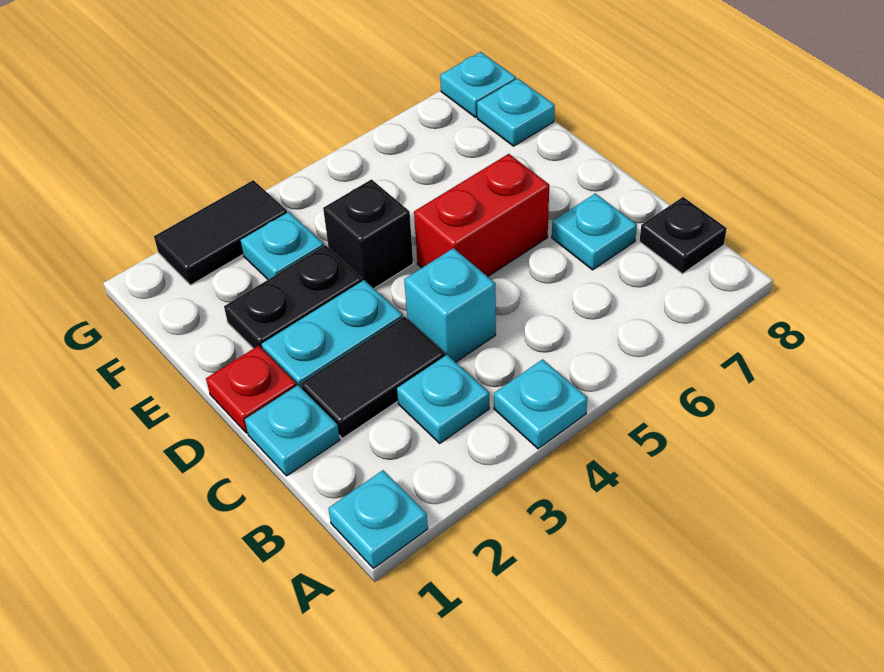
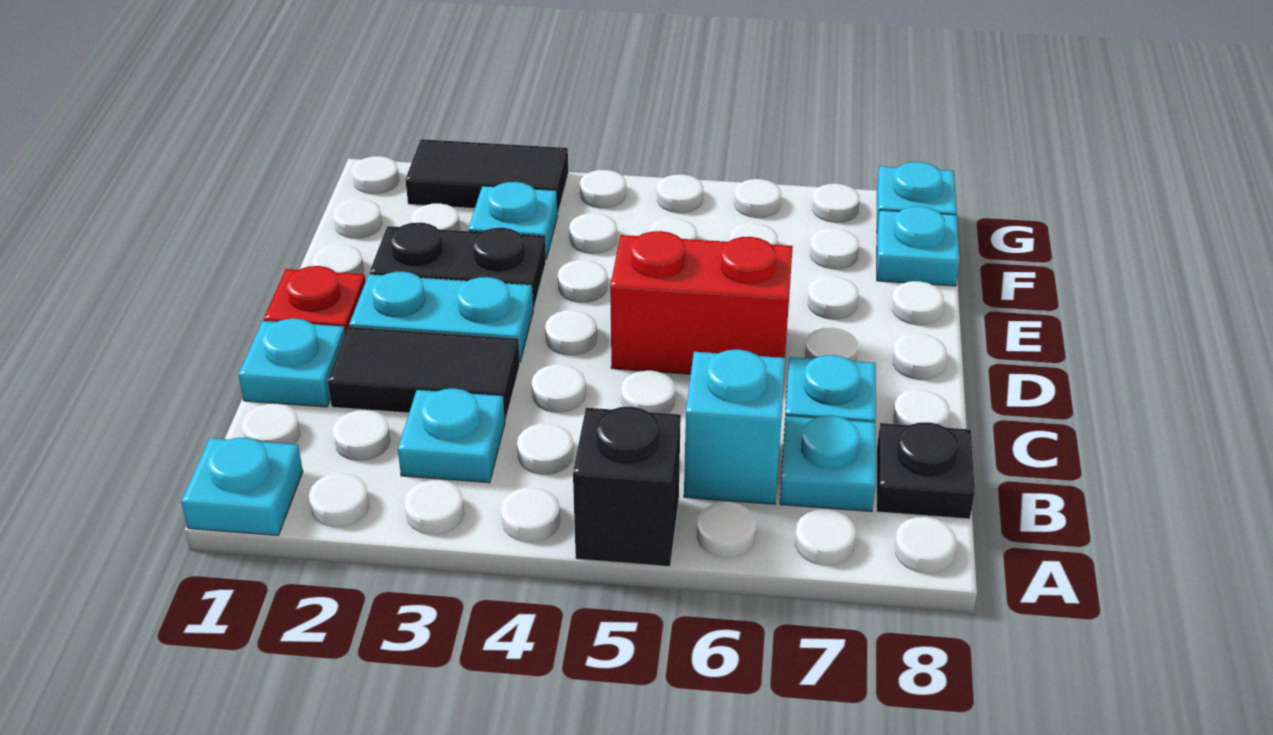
cyan 1x1 plate [494,359,587,449] -> cyan 1x1 plate moved to [780,415,876,512]
cyan 1x1 brick [404,248,496,362] -> cyan 1x1 brick moved to [684,350,785,504]
black 1x1 brick [323,179,413,288] -> black 1x1 brick moved to [573,407,681,567]

